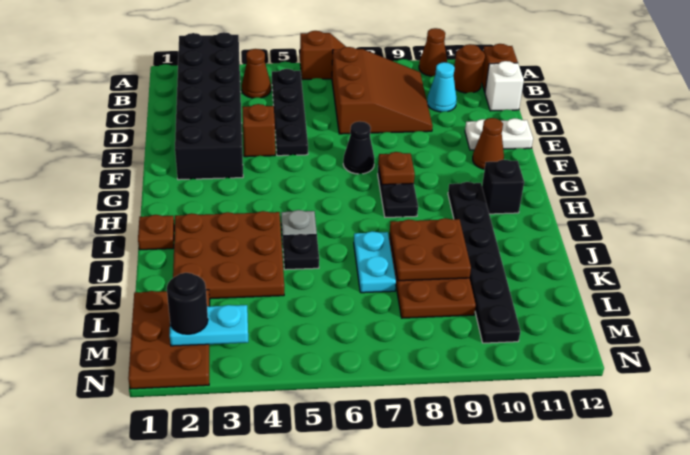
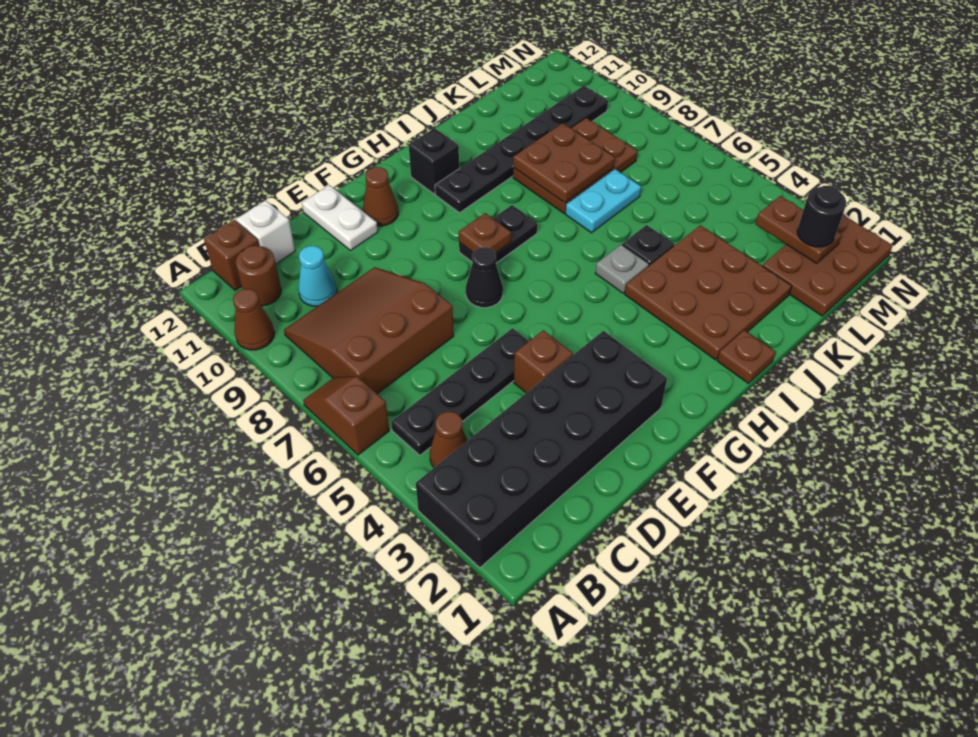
cyan 1x2 plate [170,305,248,346] -> brown 1x2 plate [756,196,842,263]

